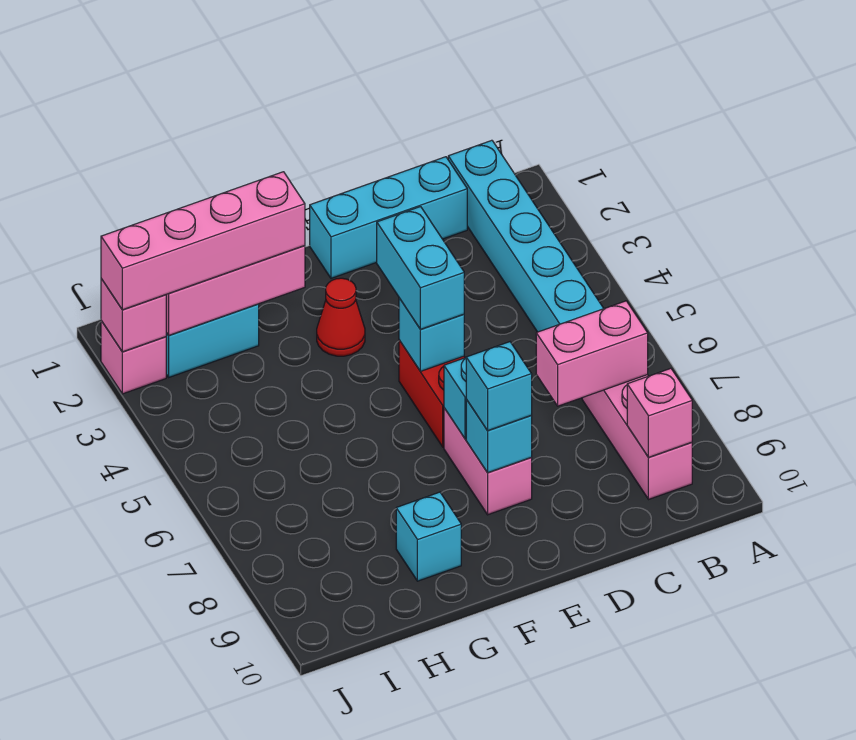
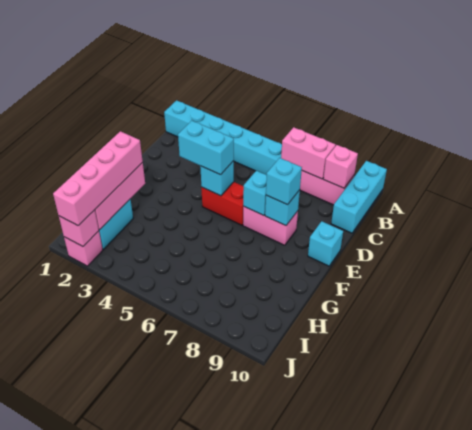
pink 1x2 brick [536,301,648,406] -> pink 1x2 brick turned to [281,127,336,179]
cyan 1x3 brick [310,157,467,278] -> cyan 1x3 brick moved to [331,161,387,233]
red 1x1 cone [317,278,365,356] -> none
cyan 1x1 brick [396,492,461,581] -> cyan 1x1 brick moved to [308,221,343,266]

